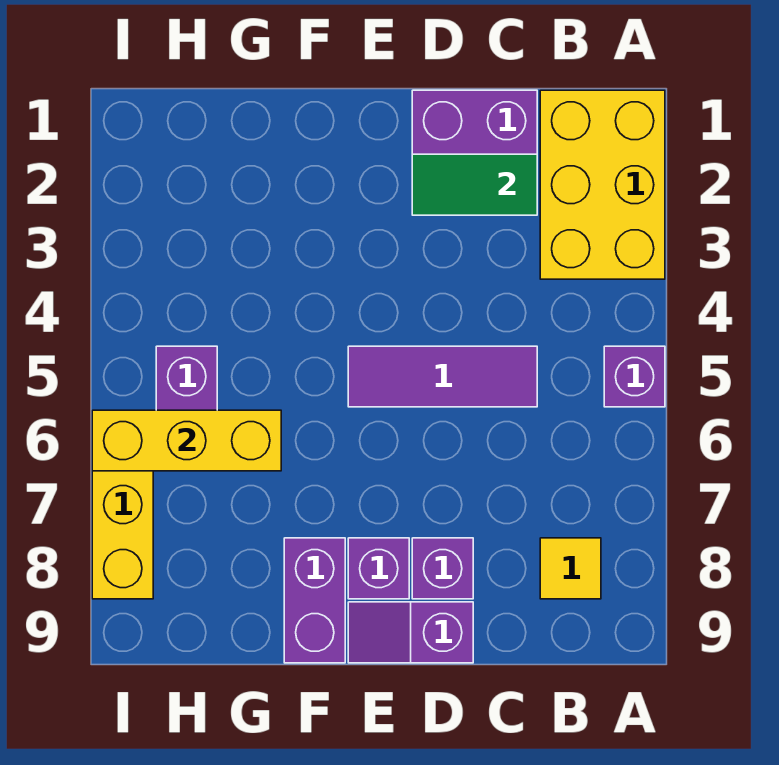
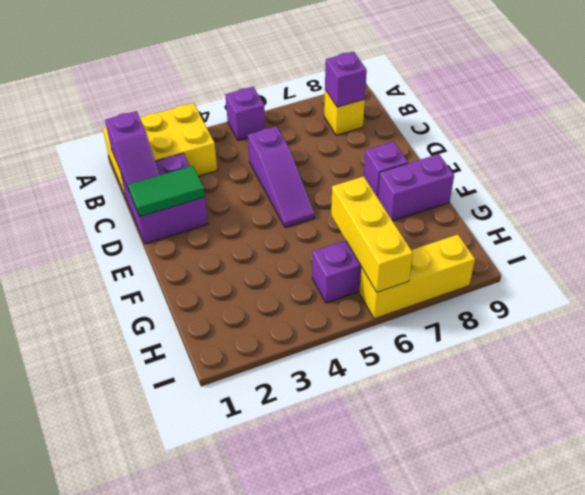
yellow 1x1 tile [540,538,601,599] -> yellow 1x1 brick [324,90,365,135]
green 1x2 tile [412,154,537,215] -> green 1x2 tile turned to [128,166,205,217]
purple 1x3 tile [348,346,537,407] -> purple 1x3 slope [248,126,315,228]
purple 1x1 brick [412,538,473,599] -> purple 1x1 brick moved to [325,51,367,107]
purple 1x2 slope [348,602,473,663] -> purple 1x2 slope moved to [105,111,159,191]

